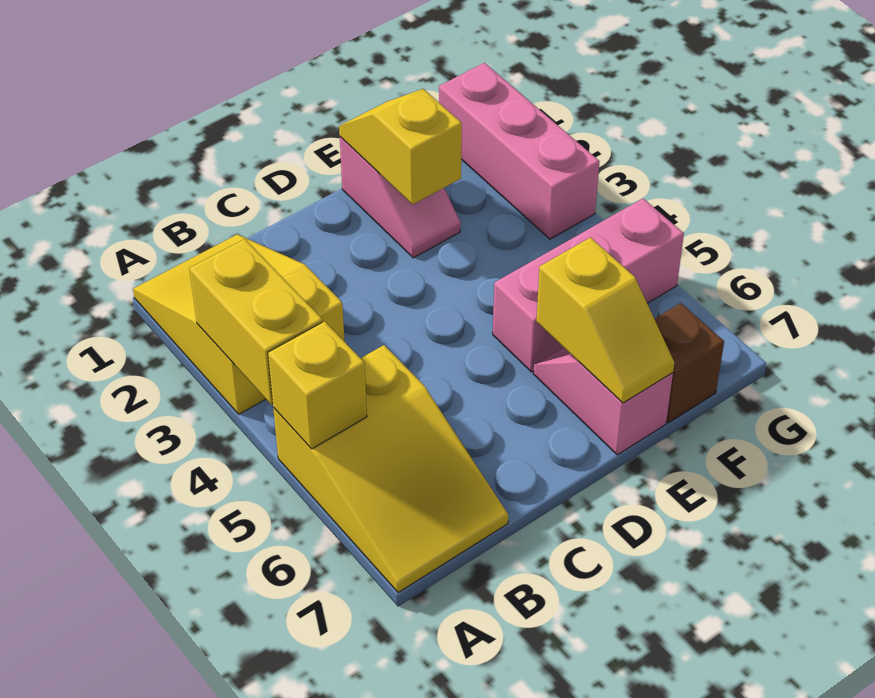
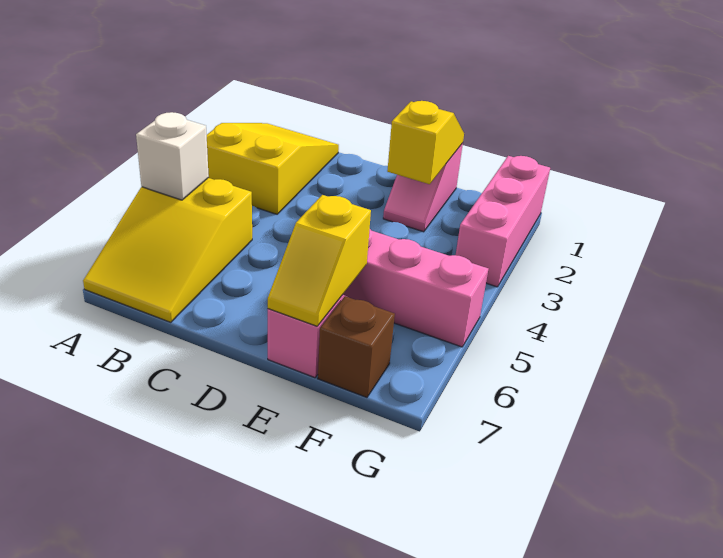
yellow 1x2 brick [189,239,323,405] -> none
yellow 1x1 brick [268,321,367,449] -> white 1x1 brick [136,112,209,200]

